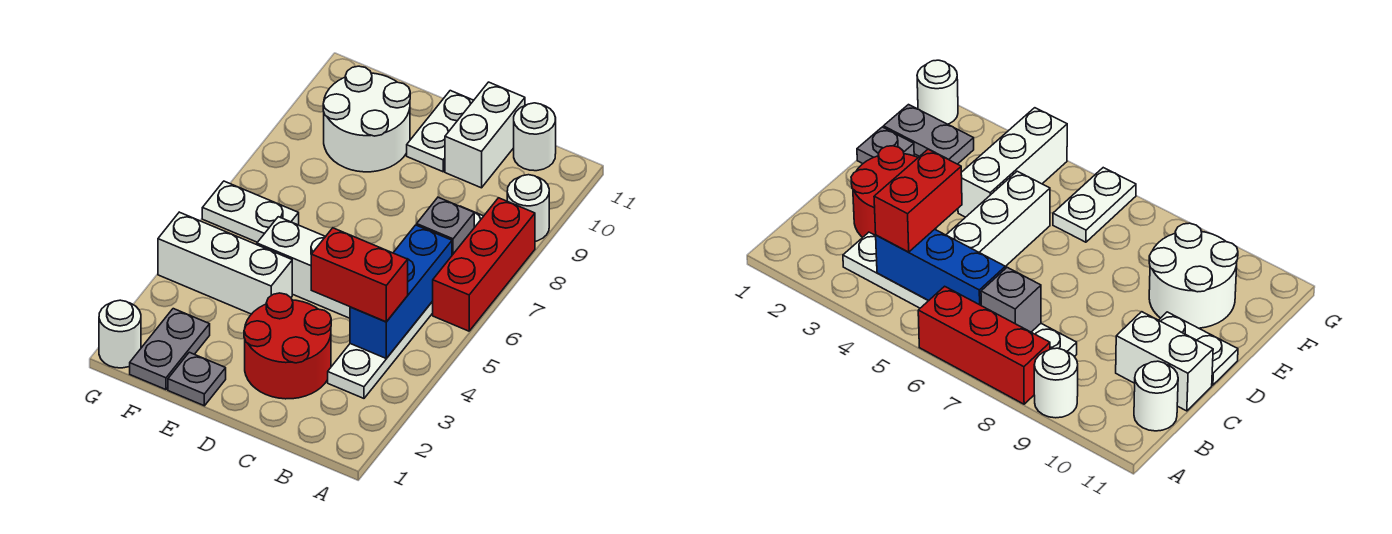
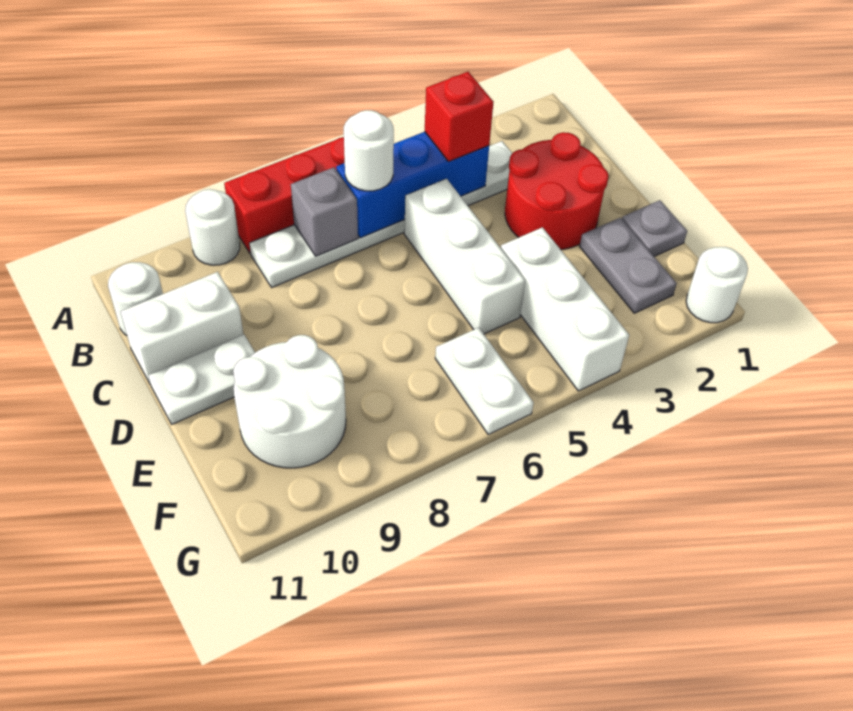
red 1x2 brick [311,228,408,322] -> red 1x1 brick [425,72,493,162]
none -> white 1x1 round brick [344,110,394,191]
grey 1x2 plate [130,309,210,390] -> grey 1x2 plate turned to [580,218,677,313]

